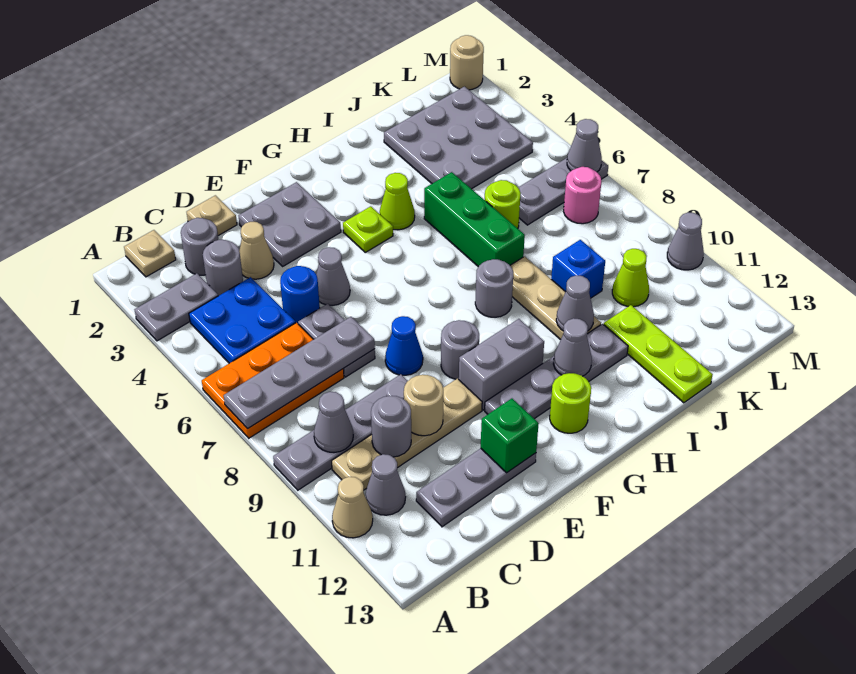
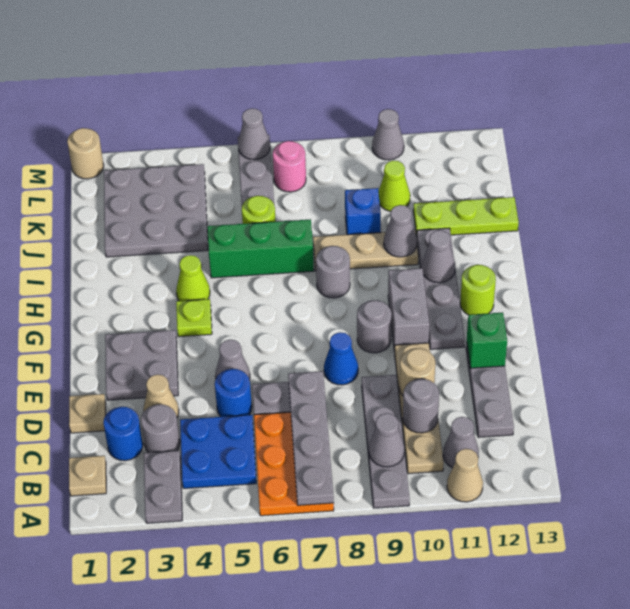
grey 1x1 round brick [181,218,218,275] -> blue 1x1 round brick [103,407,143,461]

